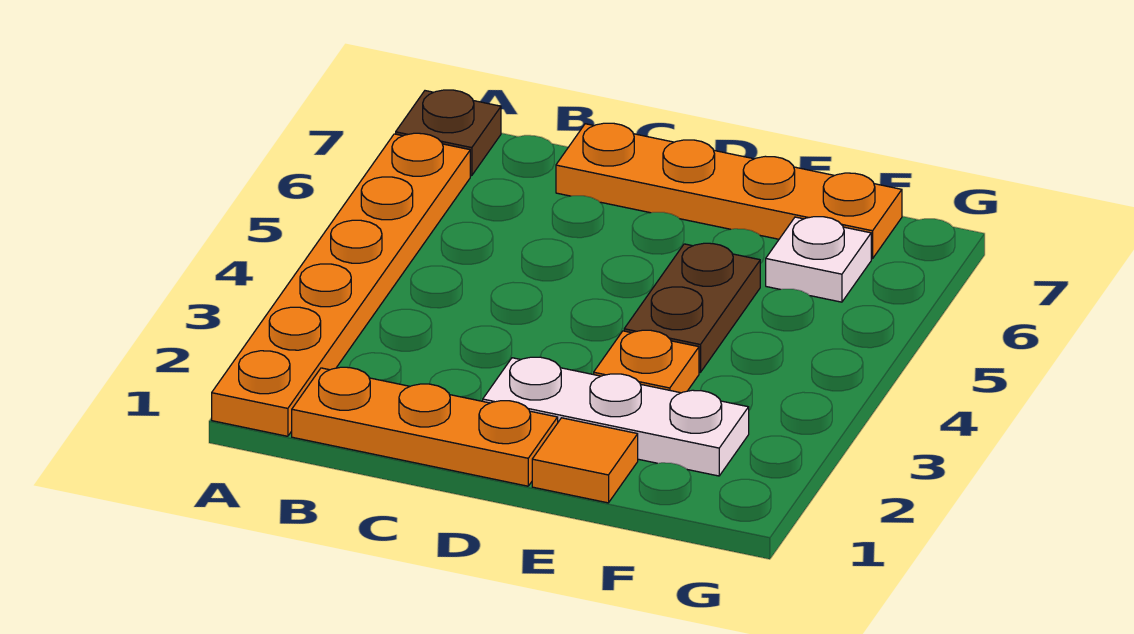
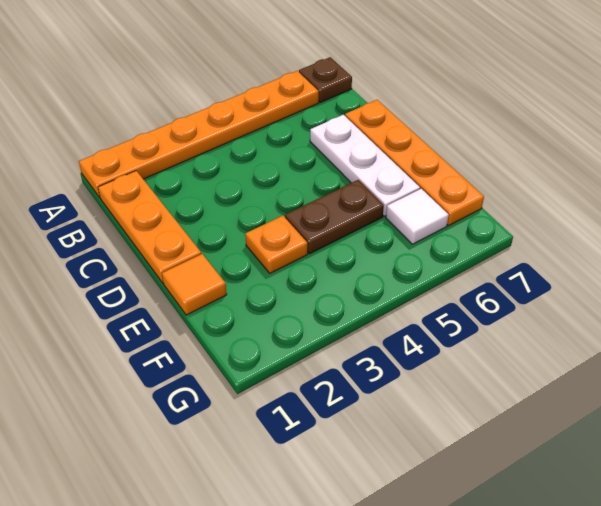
white 1x3 plate [483,357,749,476] -> white 1x3 plate moved to [310,115,420,216]
white 1x1 plate [766,217,871,302] -> white 1x1 tile [386,189,449,244]

